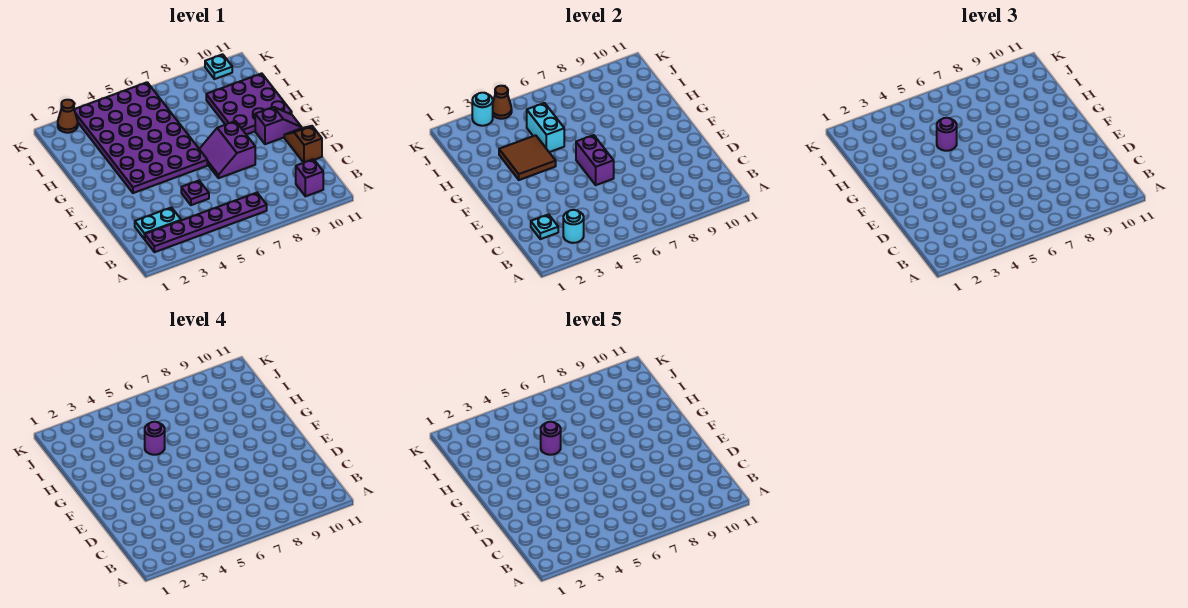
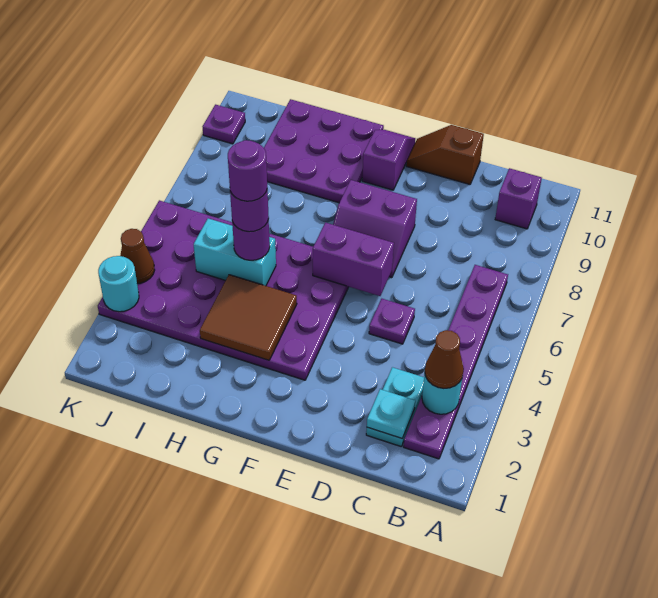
brown 1x1 cone [58,100,78,133] -> brown 1x1 cone moved to [425,330,464,389]
cyan 1x1 plate [205,54,232,79] -> purple 1x1 plate [202,105,245,144]

